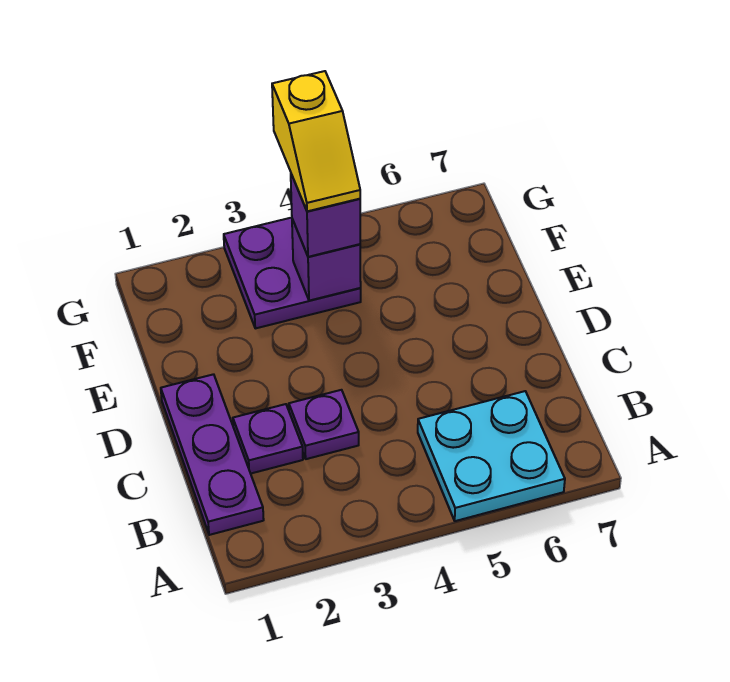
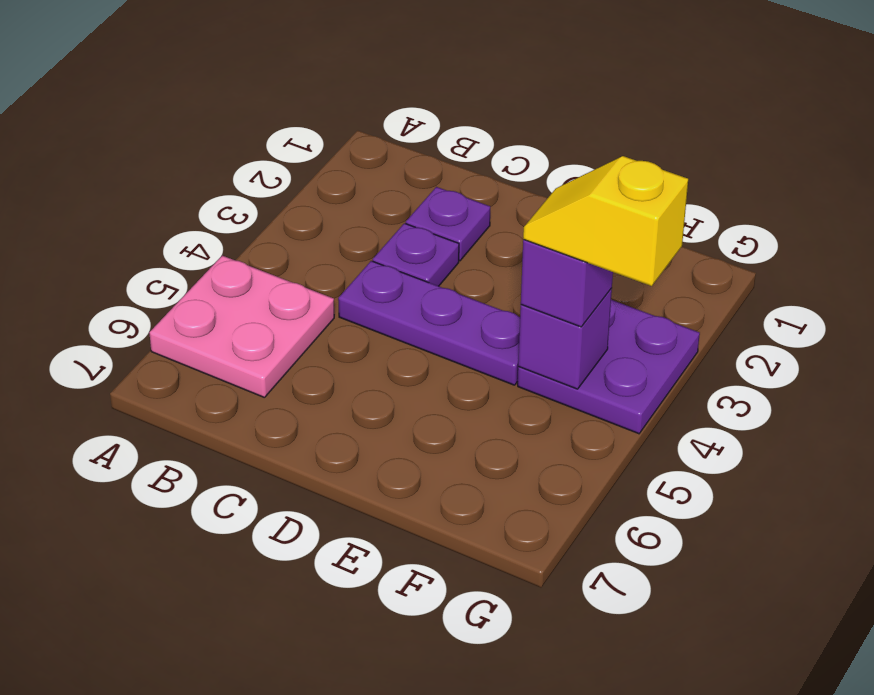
cyan 2x2 plate [418,391,565,521] -> pink 2x2 plate [149,256,334,398]
purple 1x3 plate [161,374,264,535] -> purple 1x3 plate moved to [338,261,520,385]

